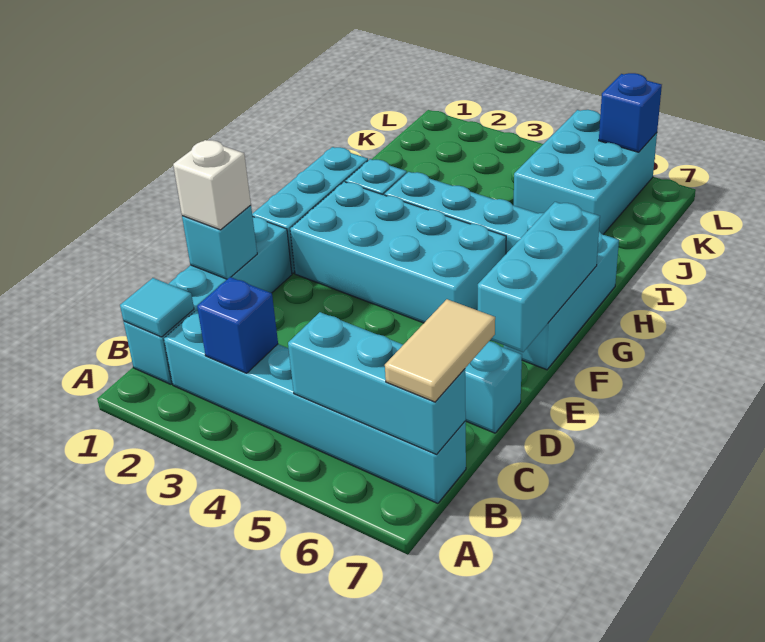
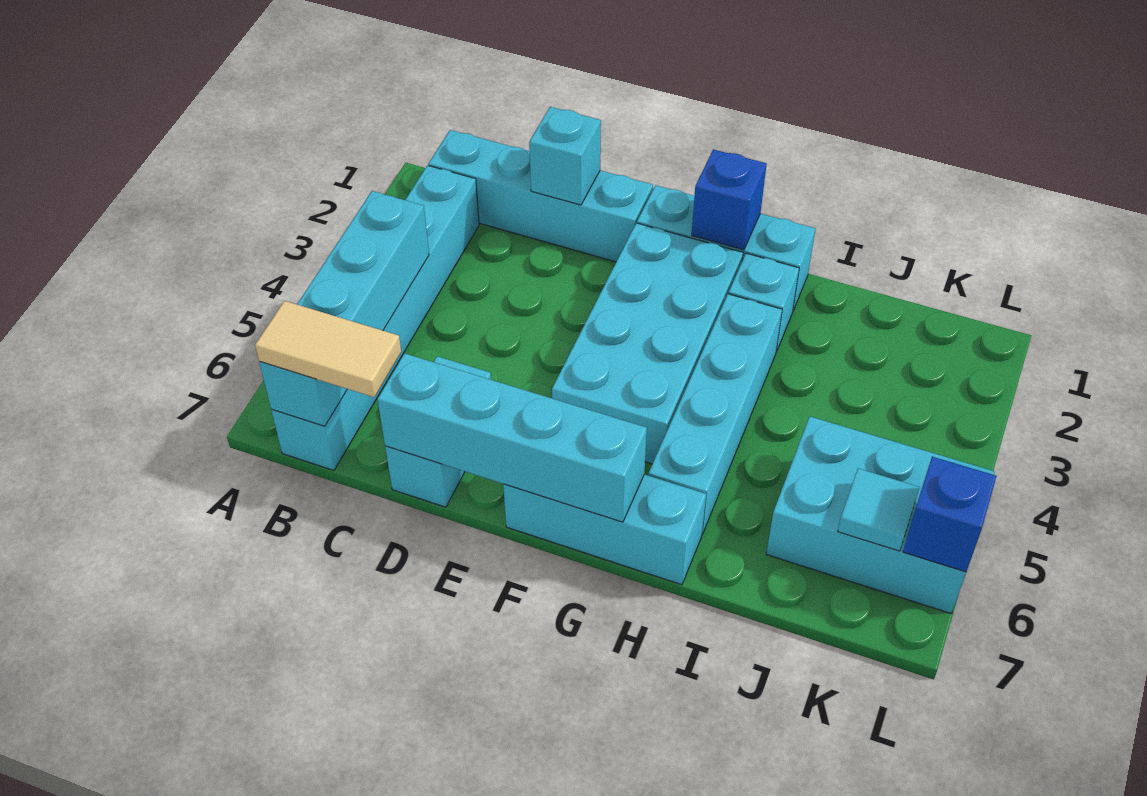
cyan 1x1 tile [120,278,194,337] -> cyan 1x1 tile moved to [838,468,919,551]
blue 1x1 brick [197,277,278,373] -> blue 1x1 brick moved to [692,149,767,250]
cyan 1x3 brick [288,312,466,454] -> cyan 1x4 brick [259,191,429,426]
white 1x1 brick [173,140,251,230] -> none
cyan 1x3 brick [478,202,600,352] -> cyan 1x4 brick [377,353,647,522]

